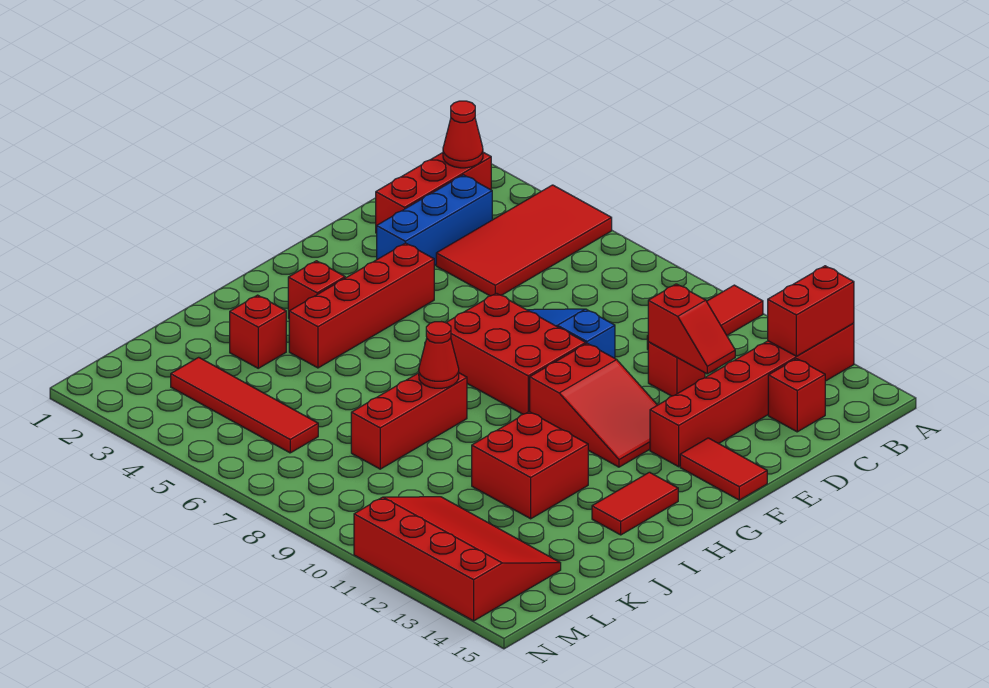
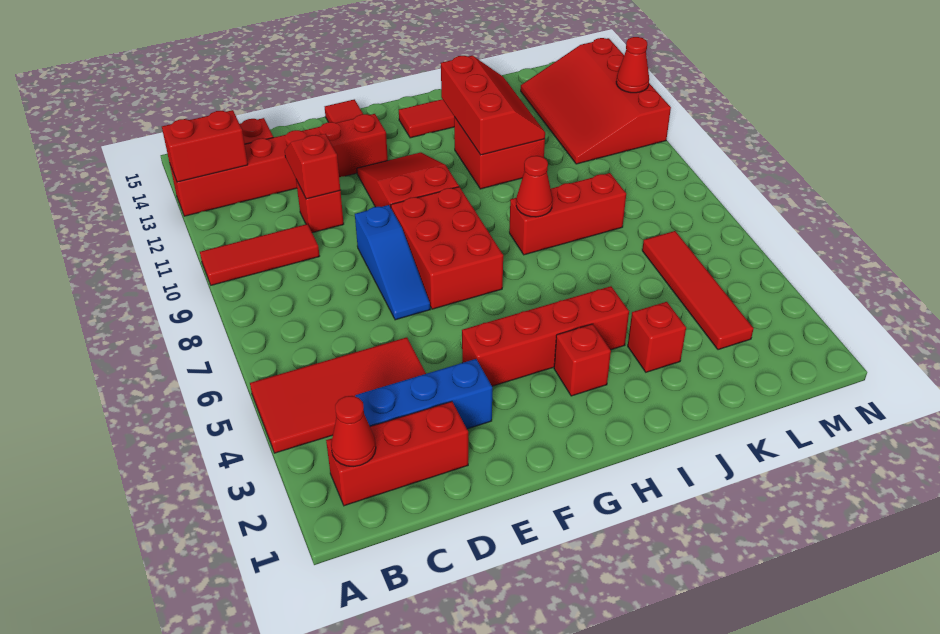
none -> red 2x3 slope [441,56,545,155]
none -> red 1x1 cone [616,37,649,93]

